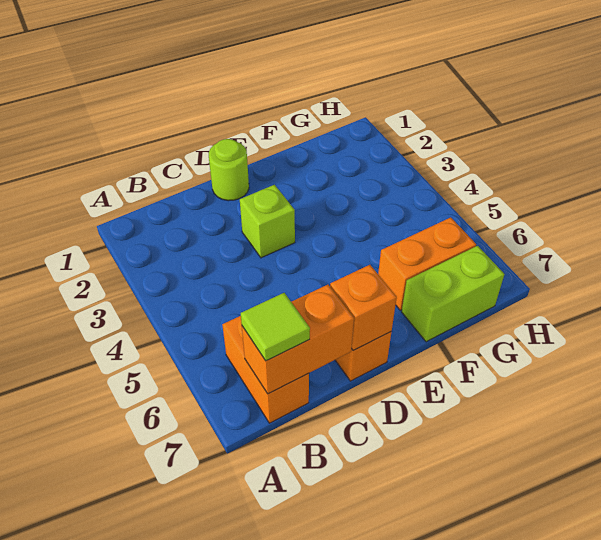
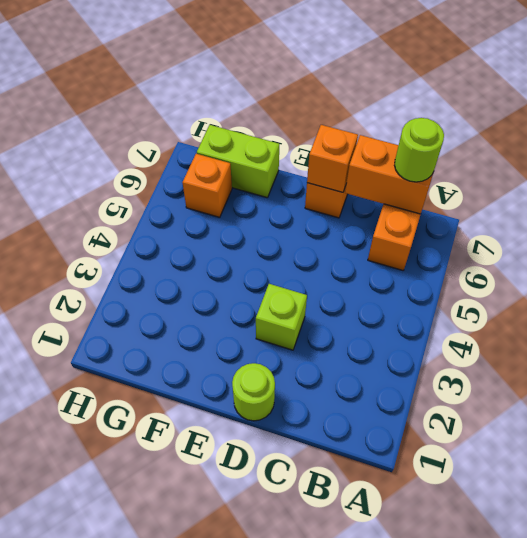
lime 1x1 tile [241,293,310,361] -> lime 1x1 round brick [394,118,444,182]
orange 1x2 brick [378,217,476,310] -> orange 1x1 brick [182,154,232,217]

